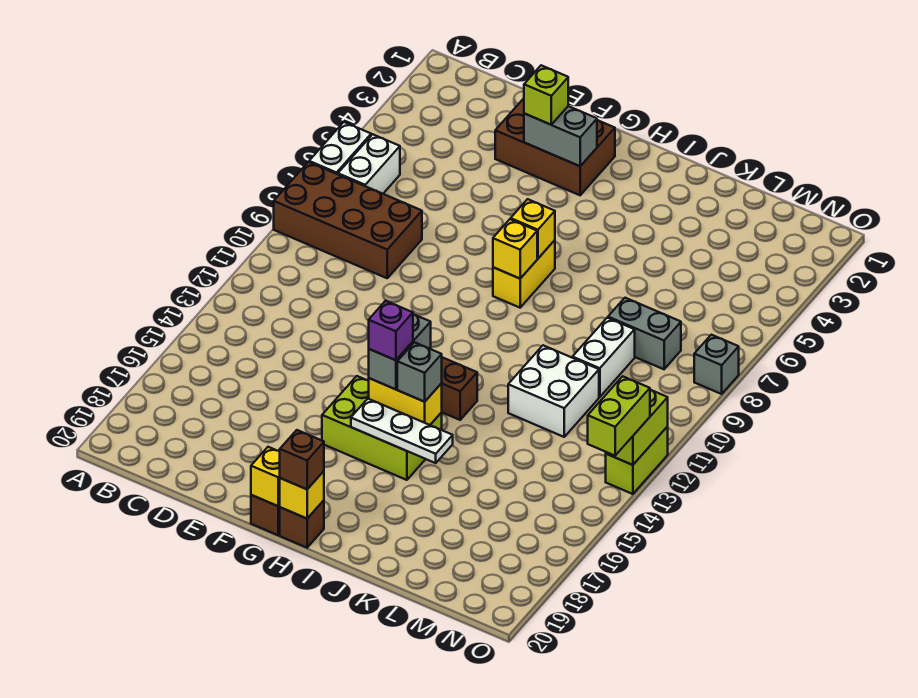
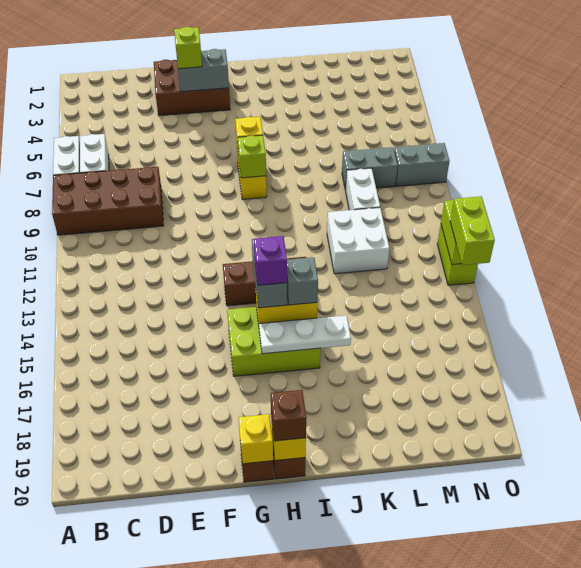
yellow 1x1 brick [493,219,537,279] -> lime 1x1 brick [238,135,266,178]
grey 1x1 brick [694,335,739,394] -> grey 1x2 brick [394,143,449,186]

